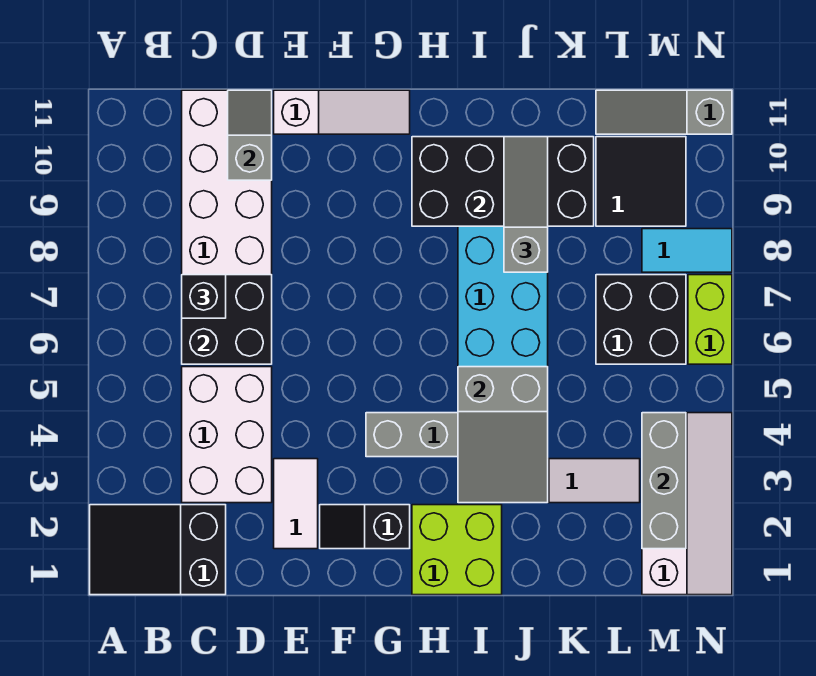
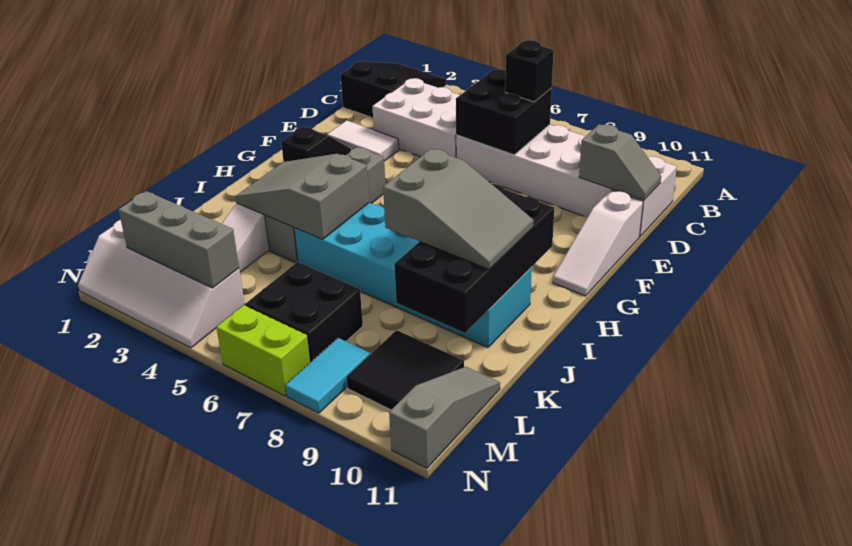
lime 2x2 brick [412,505,502,595] -> none
grey 1x3 slope [504,137,548,272] -> grey 2x3 slope [383,149,534,269]

